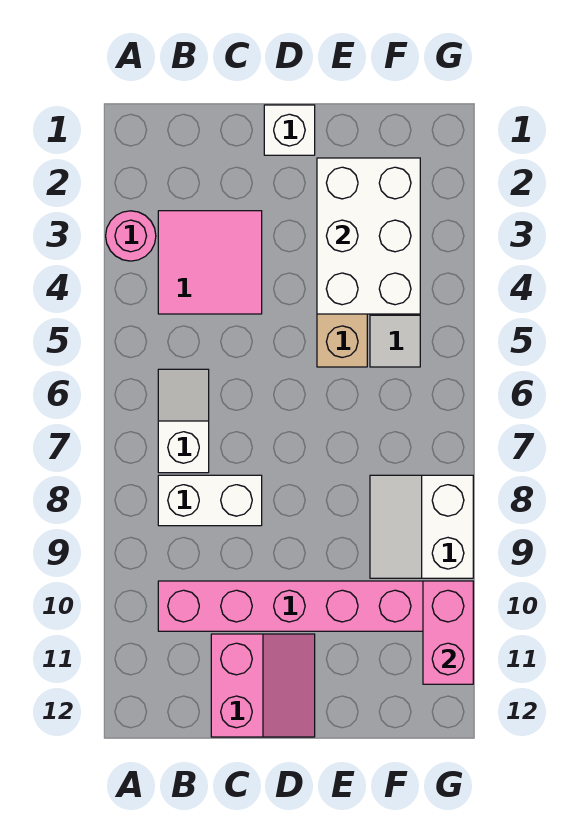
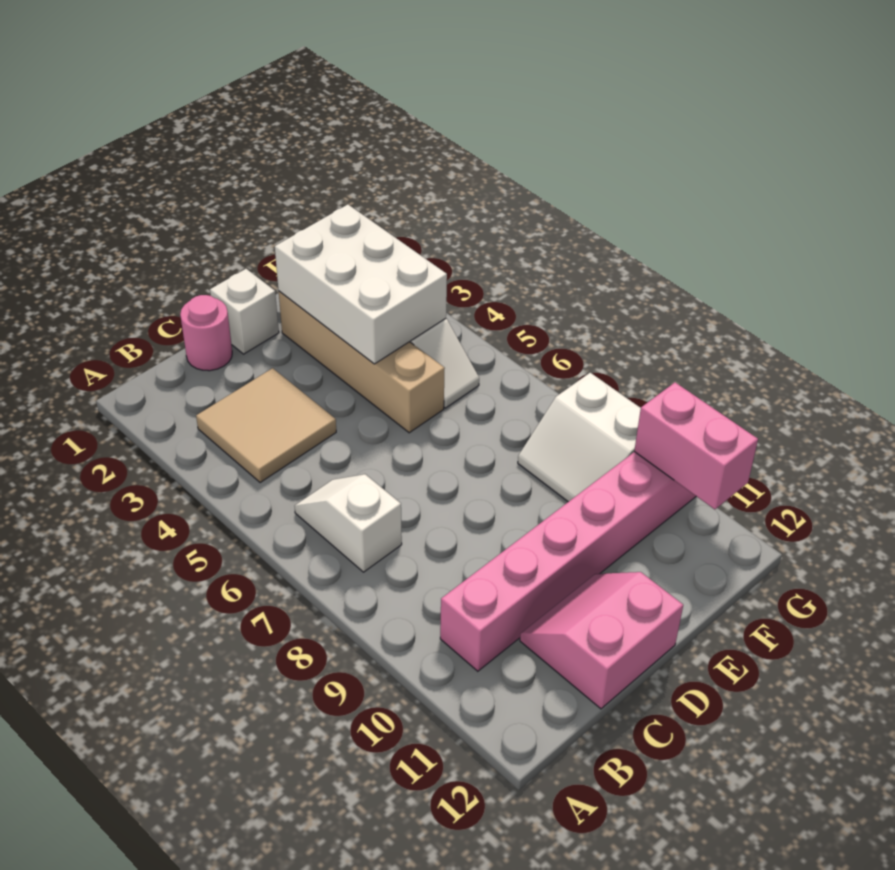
pink 1x1 round brick [106,211,156,261] -> pink 1x1 round brick moved to [180,295,232,371]
pink 2x2 tile [158,211,262,314] -> tan 2x2 tile [196,368,336,483]
white 1x2 brick [158,475,262,526] -> none
pink 2x2 slope [211,634,315,737] -> pink 2x2 slope turned to [520,572,683,709]

